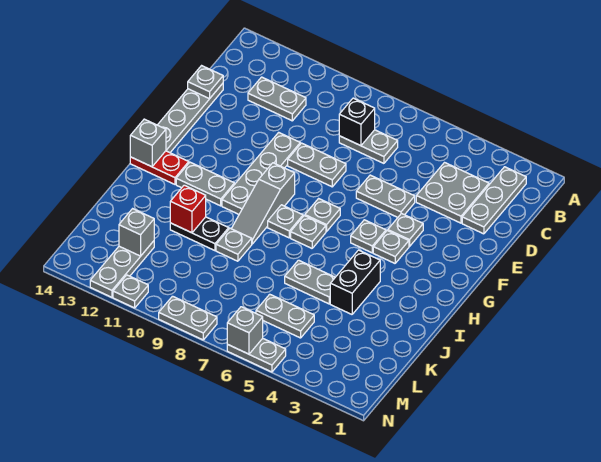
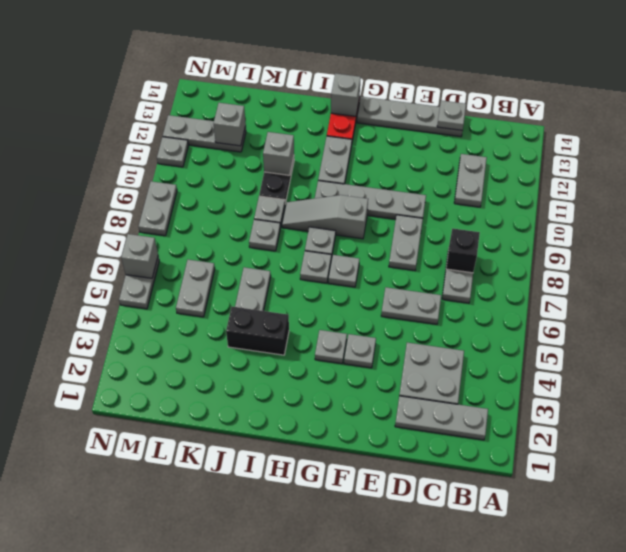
grey 1x2 plate [356,175,415,217] -> grey 1x2 plate turned to [381,287,441,324]
grey 1x1 plate [351,220,386,253] -> grey 1x1 plate moved to [249,219,280,251]
red 1x1 brick [170,185,206,233] -> grey 1x1 brick [263,132,294,175]

